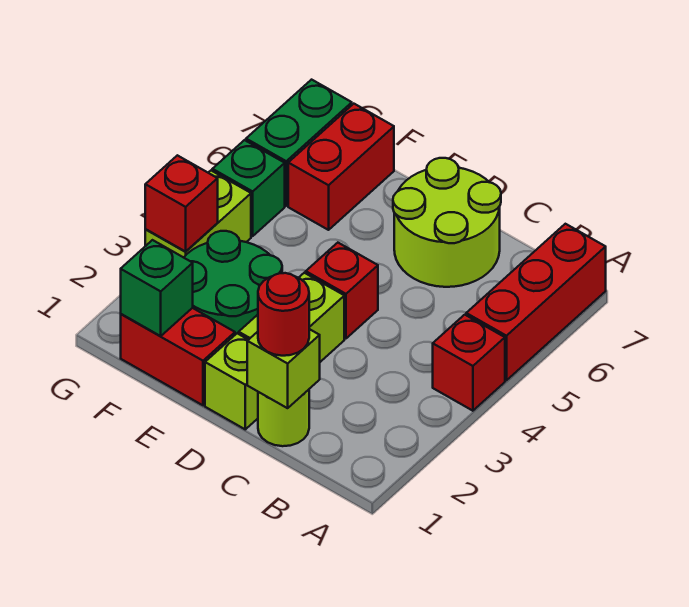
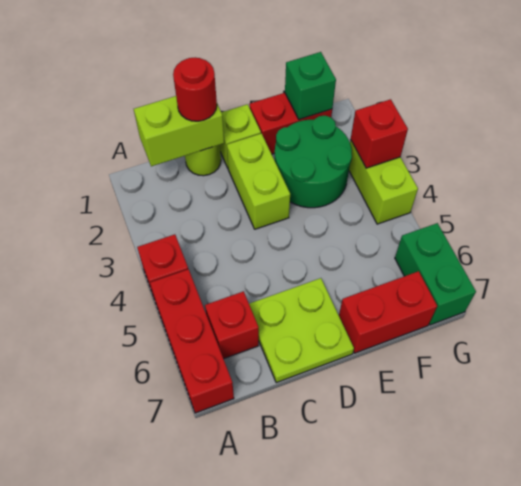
lime 1x1 brick [247,329,320,408] -> lime 1x2 brick [134,96,224,166]
lime 2x2 round brick [393,158,501,287] -> lime 2x2 plate [249,278,354,383]
red 1x1 brick [306,243,378,338] -> red 1x1 brick moved to [205,291,259,359]
red 1x2 brick [288,104,394,230] -> red 1x2 brick turned to [339,271,437,353]
green 1x1 brick [212,140,285,236] -> none

